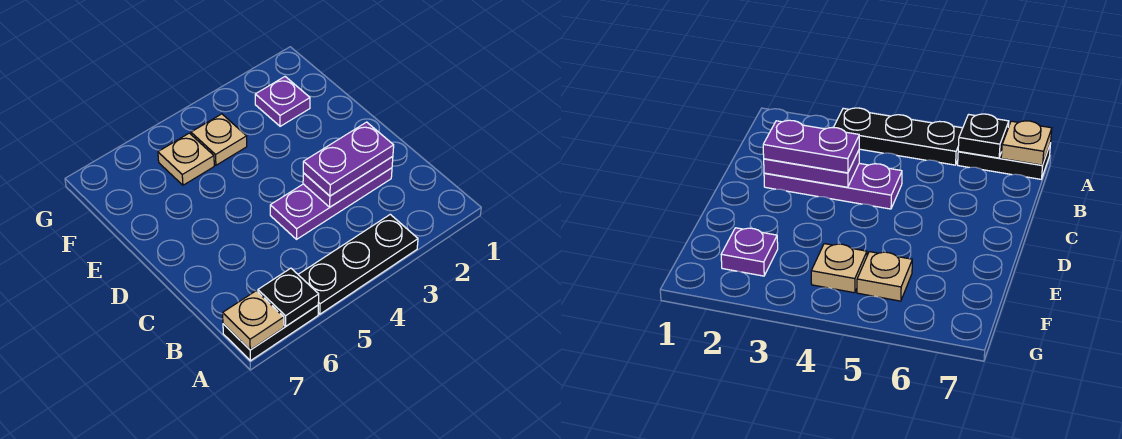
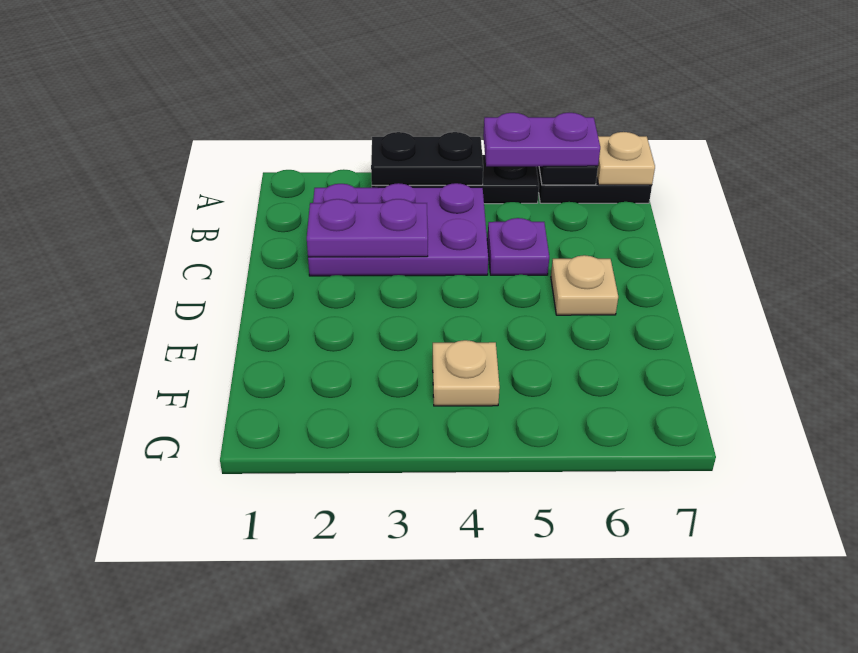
none -> black 1x2 plate [371,132,483,185]
purple 1x3 plate [270,168,392,239] -> purple 2x3 plate [308,183,489,276]
purple 1x2 plate [303,122,394,196] -> purple 1x2 plate moved to [483,113,600,167]
purple 1x1 plate [255,77,310,126] -> purple 1x1 plate moved to [487,218,549,275]
tan 1x1 plate [158,133,214,185] -> tan 1x1 plate moved to [551,255,618,315]

